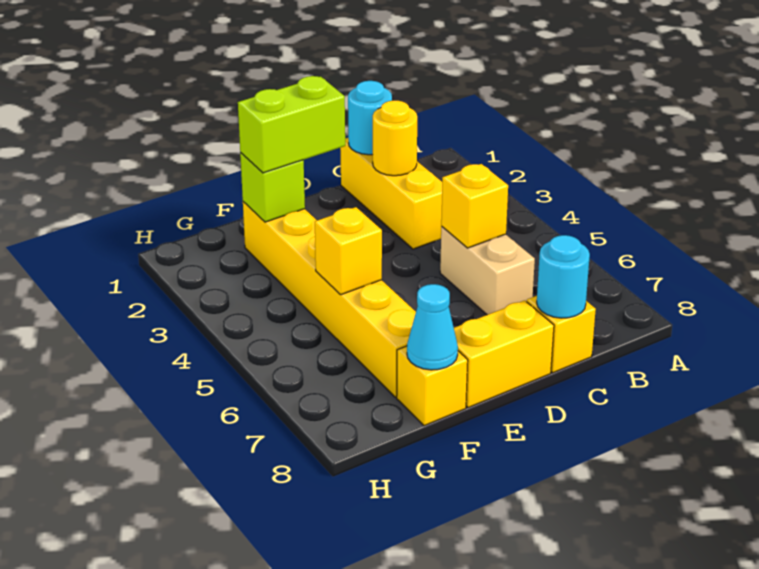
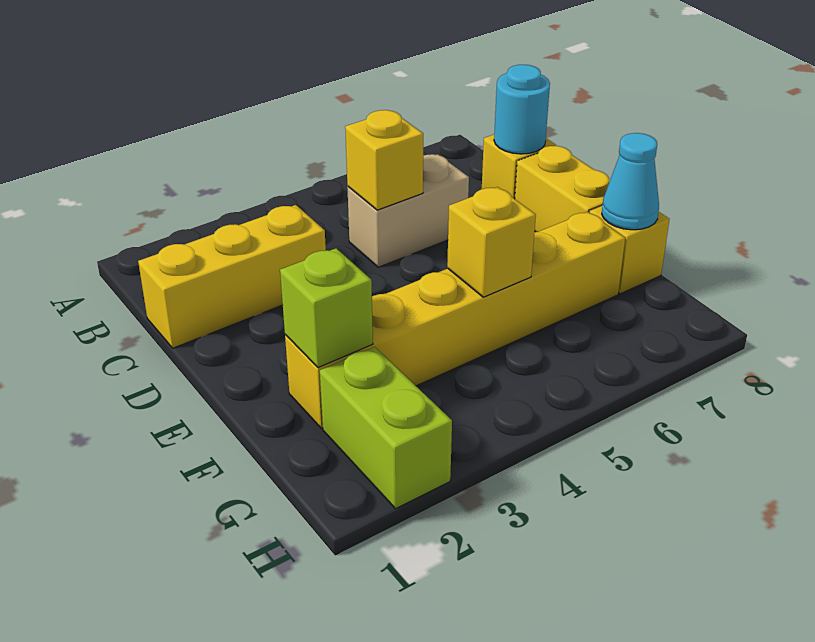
cyan 1x1 round brick [348,81,392,155] -> none
yellow 1x1 round brick [373,101,417,176] -> none
lime 1x2 brick [238,76,345,173] -> lime 1x2 brick moved to [320,347,452,509]

